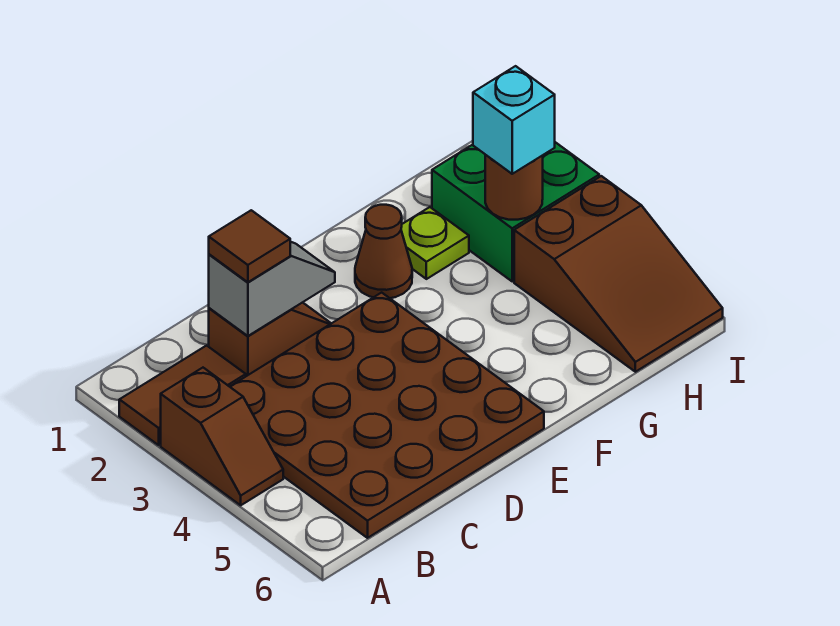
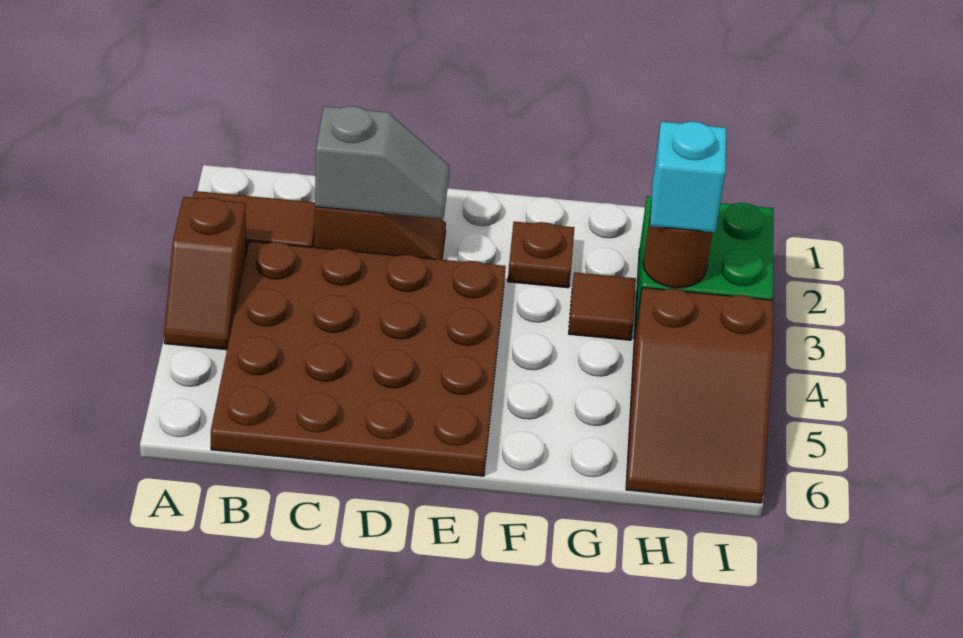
brown 1x1 tile [209,210,290,282] -> brown 1x1 tile moved to [569,272,636,340]
brown 1x1 cone [355,205,412,298] -> brown 1x1 plate [508,221,574,288]
lime 1x1 plate [401,207,469,279] -> none

